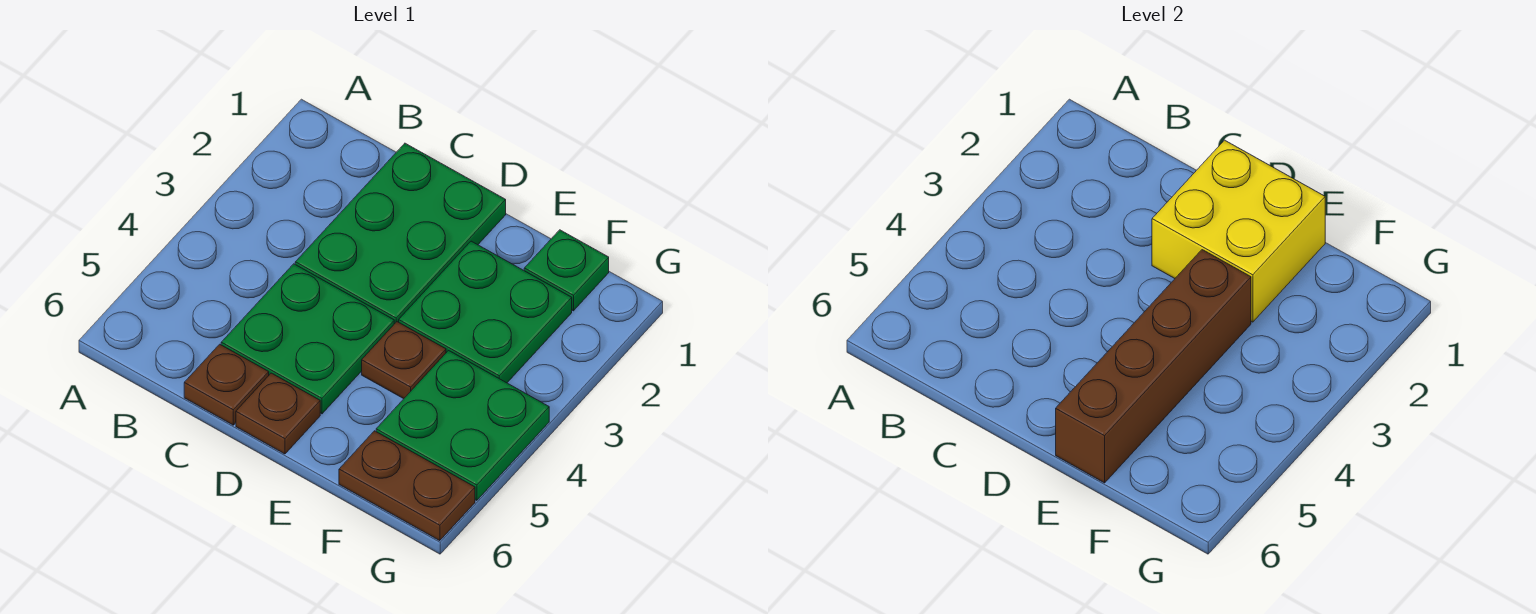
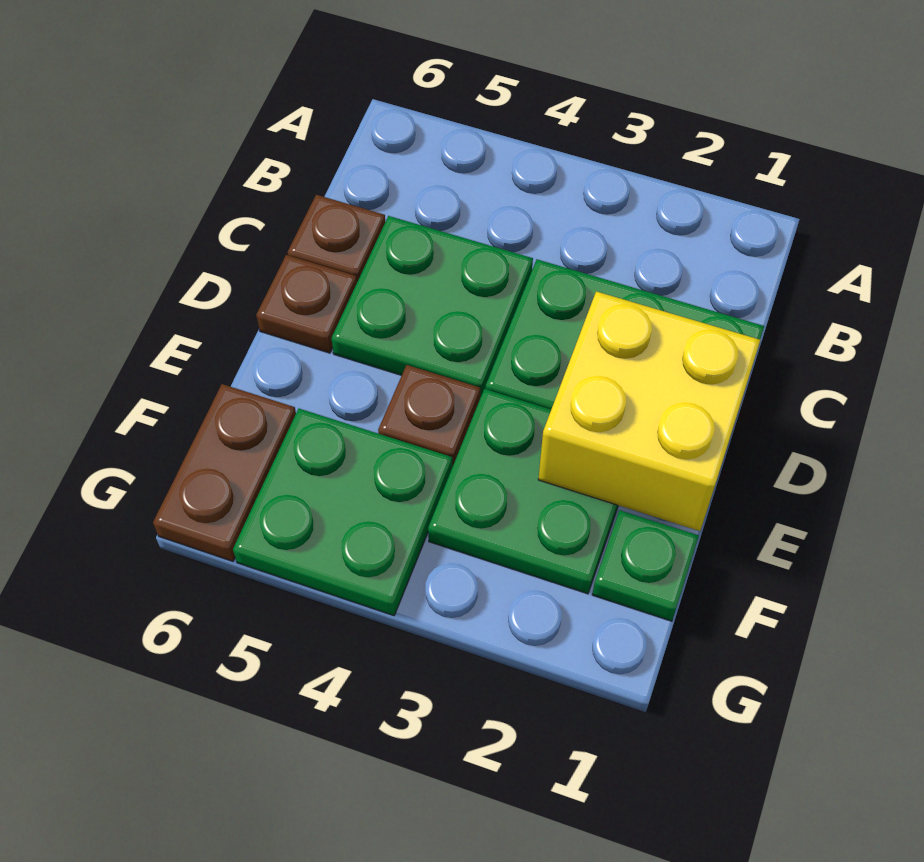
brown 1x4 brick [1056,250,1251,483] -> none

